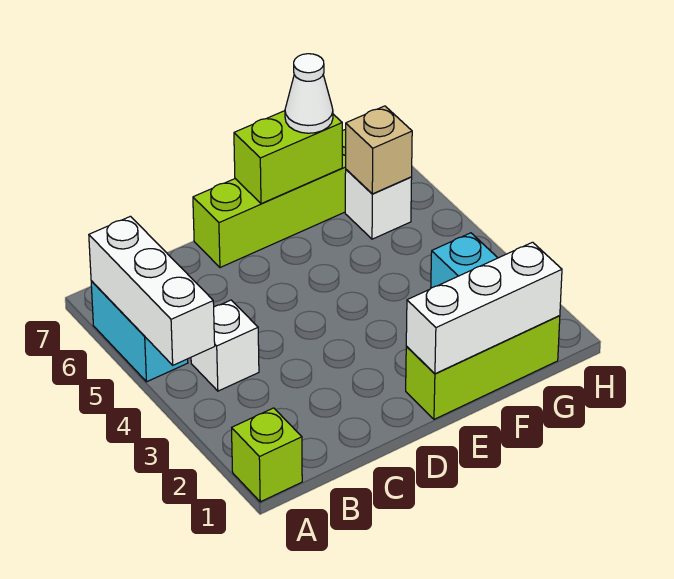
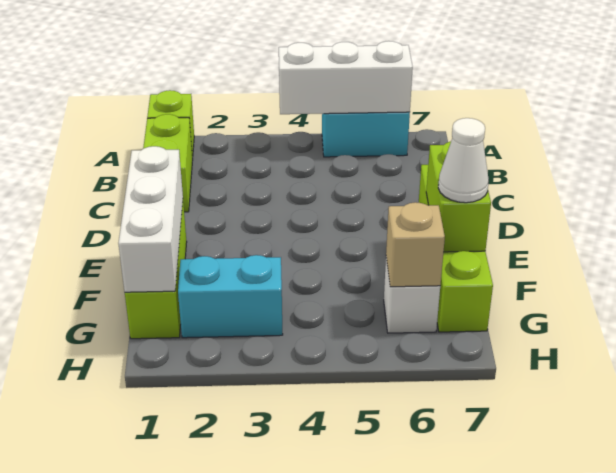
none -> lime 1x2 brick [143,114,193,212]
white 1x1 brick [191,300,259,391] -> none

